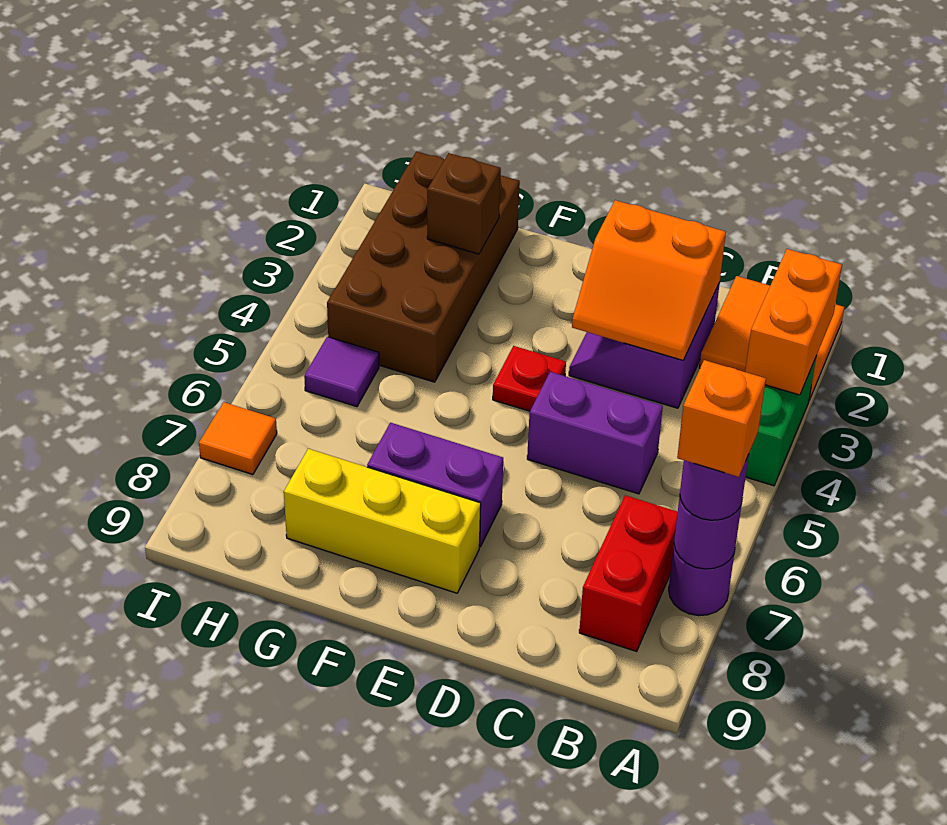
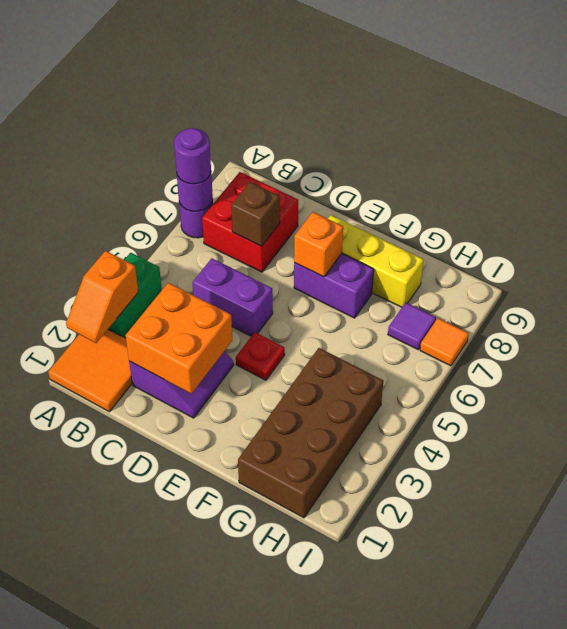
orange 1x2 brick [745,249,842,395] -> orange 1x2 slope [66,251,138,343]
orange 1x1 brick [677,360,766,477] -> orange 1x1 brick moved to [294,212,343,277]
red 1x2 brick [579,495,678,651] -> red 2x2 brick [202,172,298,272]
orange 2x2 slope [572,200,726,360] -> orange 2x2 brick [125,283,232,394]
brown 1x1 brick [427,153,501,254] -> brown 1x1 brick moved to [231,182,280,246]
purple 1x1 tile [304,337,379,407] -> purple 1x1 tile moved to [388,303,436,349]

